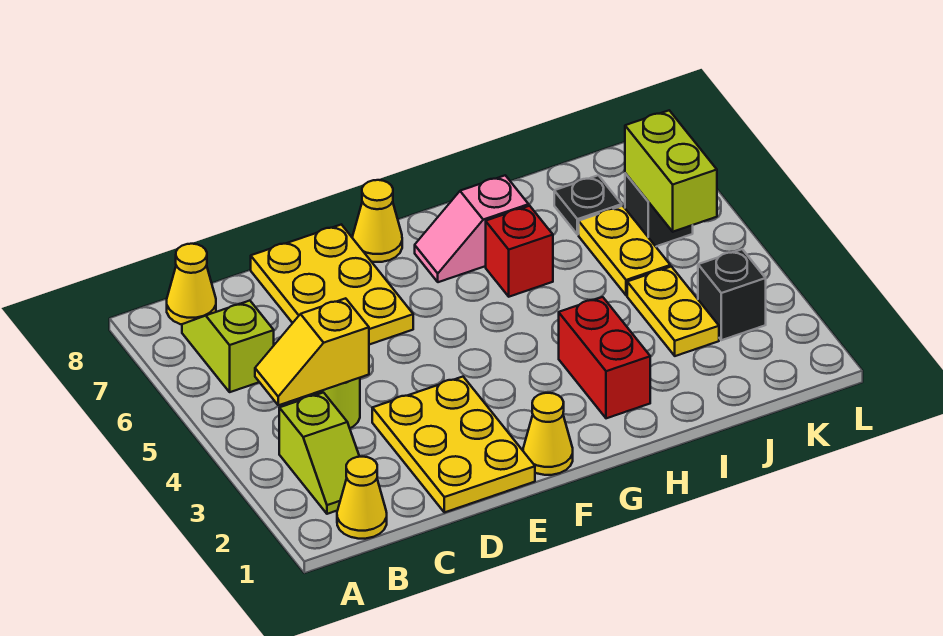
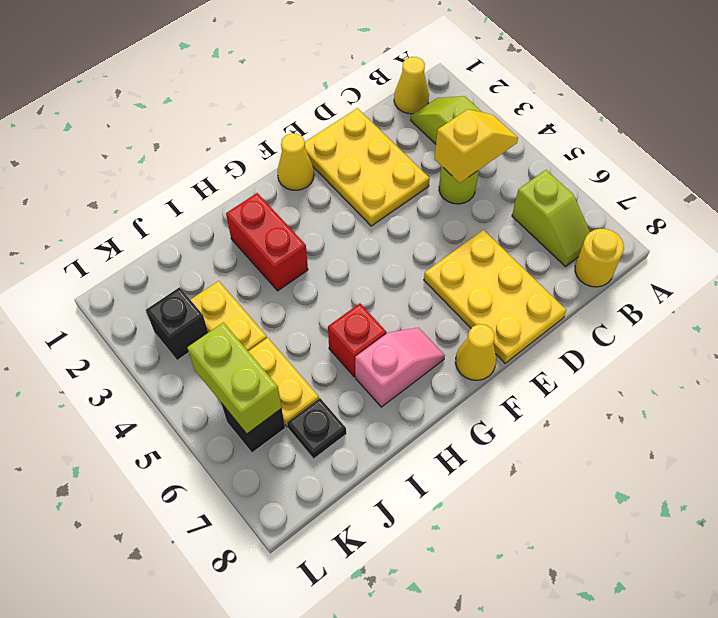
yellow 1x1 cone [167,244,216,324] -> yellow 1x1 round brick [575,229,624,287]

